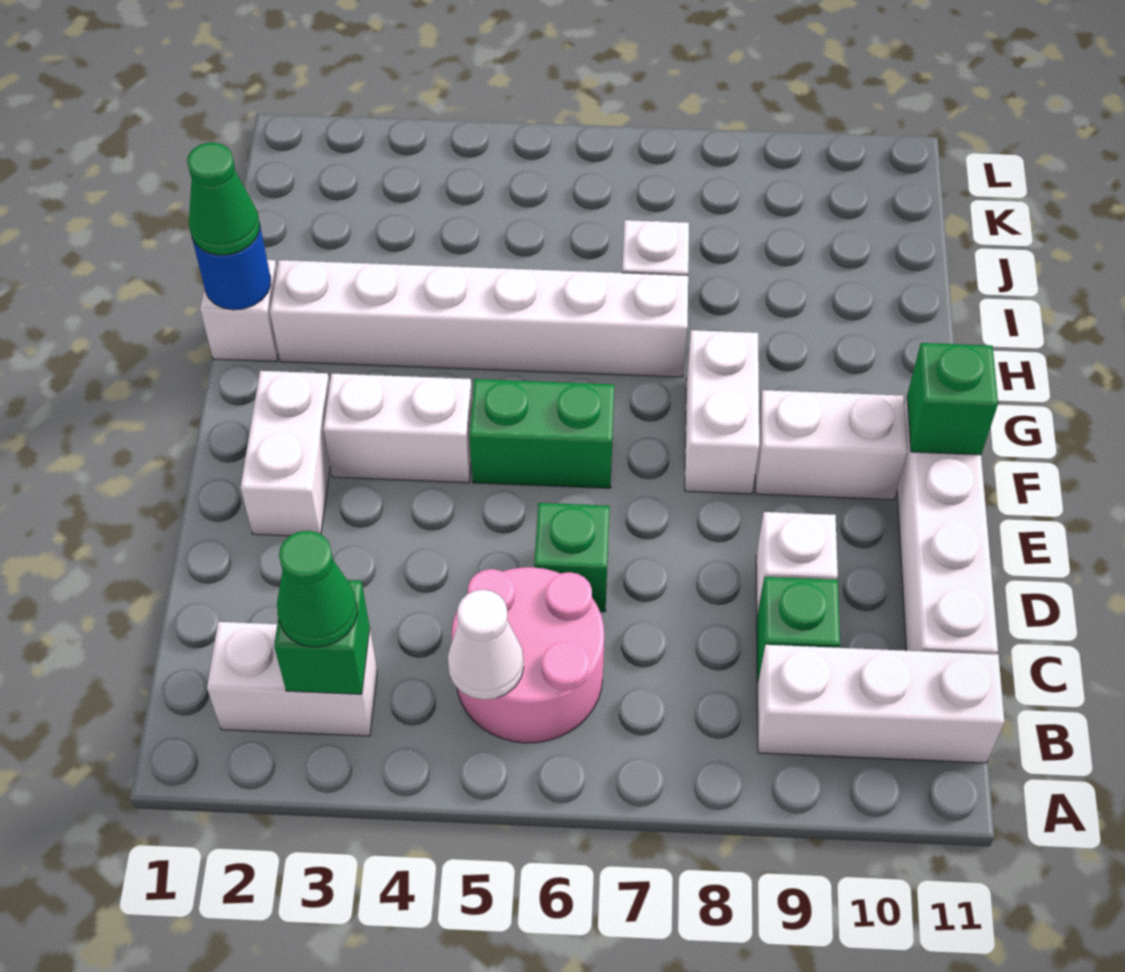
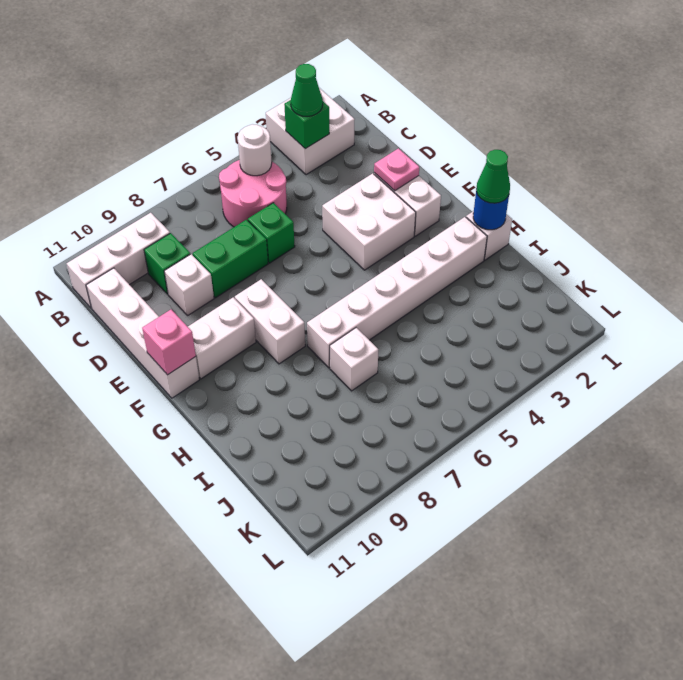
white 1x2 brick [207,622,377,736] -> white 2x2 brick [266,88,355,175]
white 1x1 cone [448,590,524,700] -> white 1x1 round brick [238,124,272,176]
none -> pink 1x1 plate [374,148,419,191]
white 1x2 brick [323,374,472,483] -> white 2x2 brick [322,173,416,270]
green 1x2 brick [469,379,615,488] -> green 1x2 brick moved to [193,220,268,298]
green 1x1 brick [907,343,998,455] -> pink 1x1 brick [142,310,196,375]

